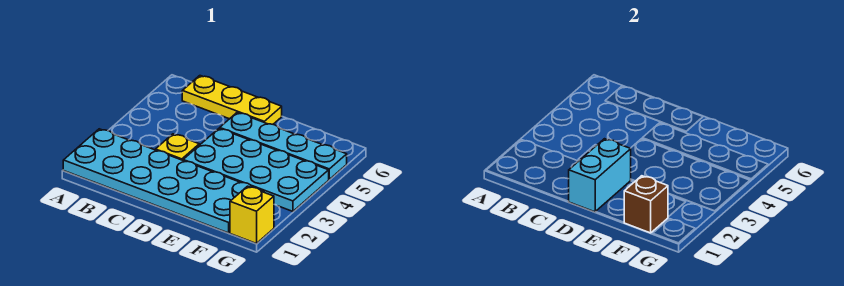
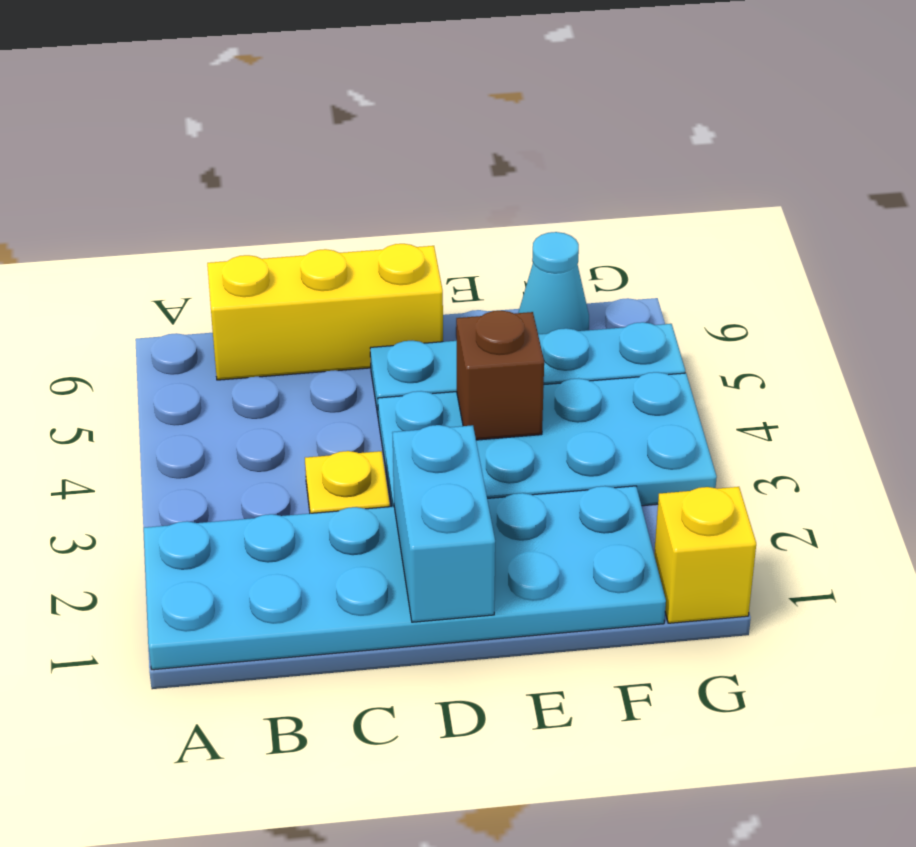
yellow 1x3 plate [182,76,282,124] -> yellow 1x3 brick [207,244,443,380]
brown 1x1 brick [624,176,668,233] -> brown 1x1 brick moved to [456,311,544,440]
none -> cyan 1x1 cone [518,232,589,334]

